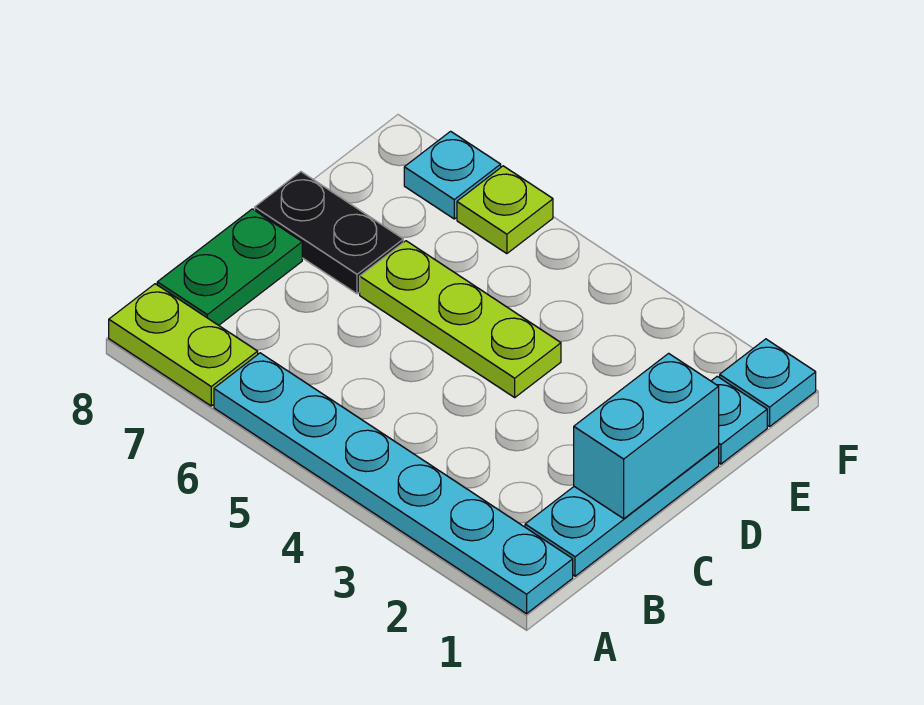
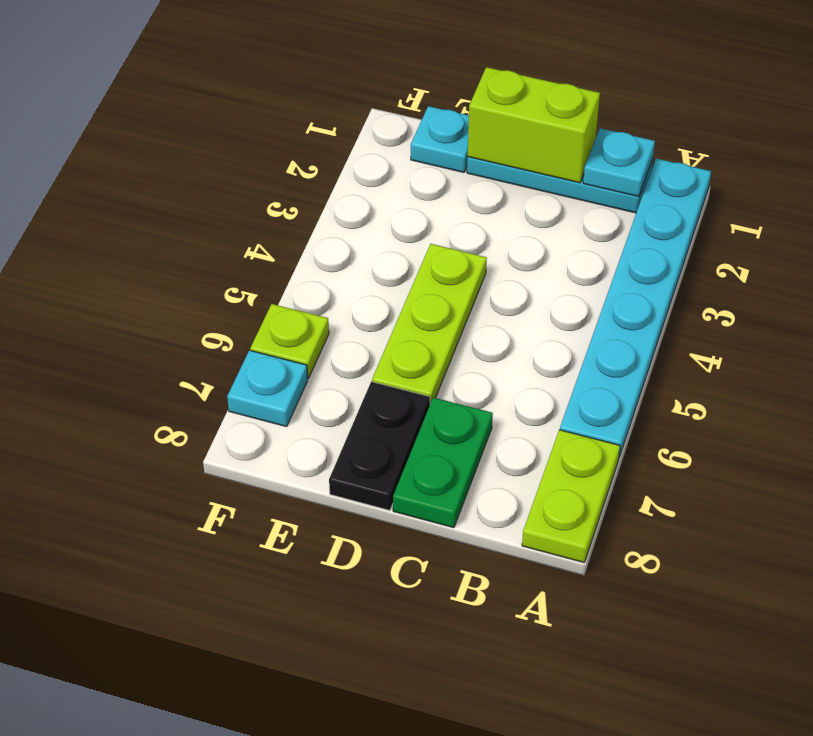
green 1x2 plate [157,209,302,325] -> green 1x2 plate turned to [393,397,493,528]
cyan 1x2 brick [574,353,719,519] -> lime 1x2 brick [468,67,600,183]
cyan 1x1 plate [720,339,816,427] -> cyan 1x1 plate moved to [583,128,655,197]

